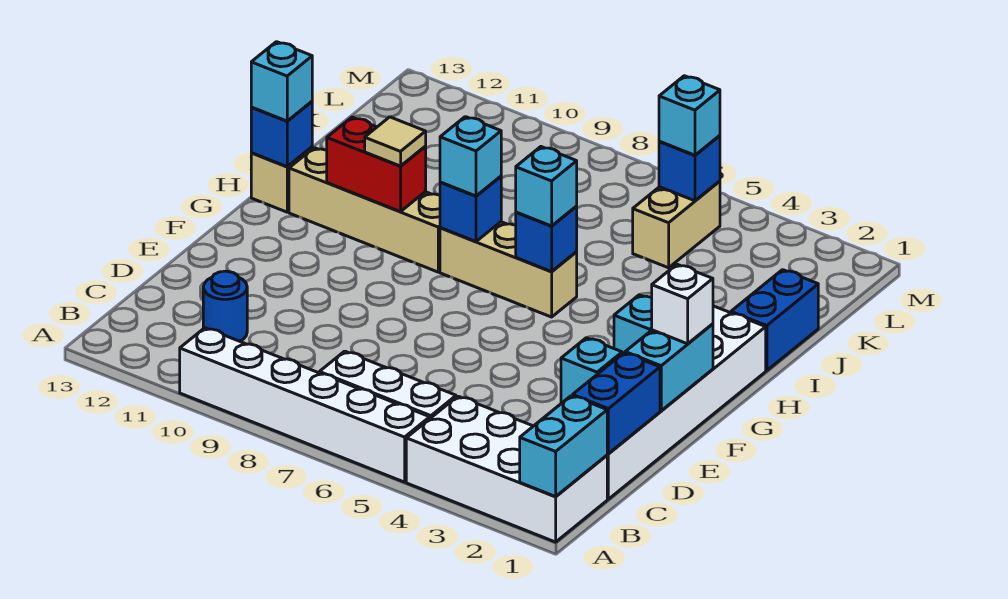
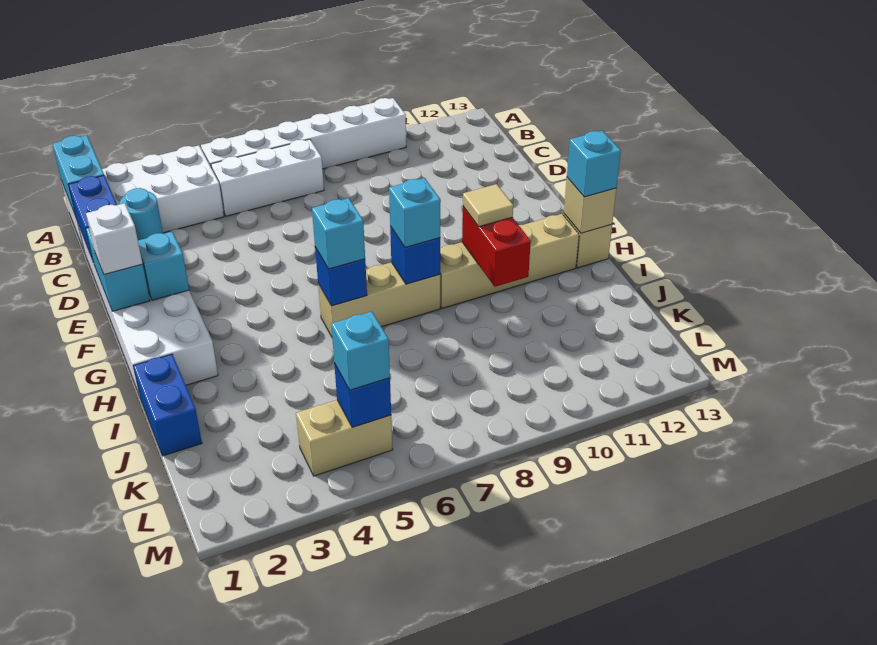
blue 1x1 round brick [203,271,247,341] -> none
cyan 1x1 brick [561,338,622,403] -> cyan 1x1 round brick [119,188,163,240]
red 1x2 brick [327,117,426,212] -> red 1x2 brick turned to [462,207,531,287]
blue 1x1 brick [251,102,312,167] -> tan 1x1 brick [564,178,616,233]
tan 1x2 brick [633,181,720,268] -> tan 1x2 brick turned to [296,400,393,476]

